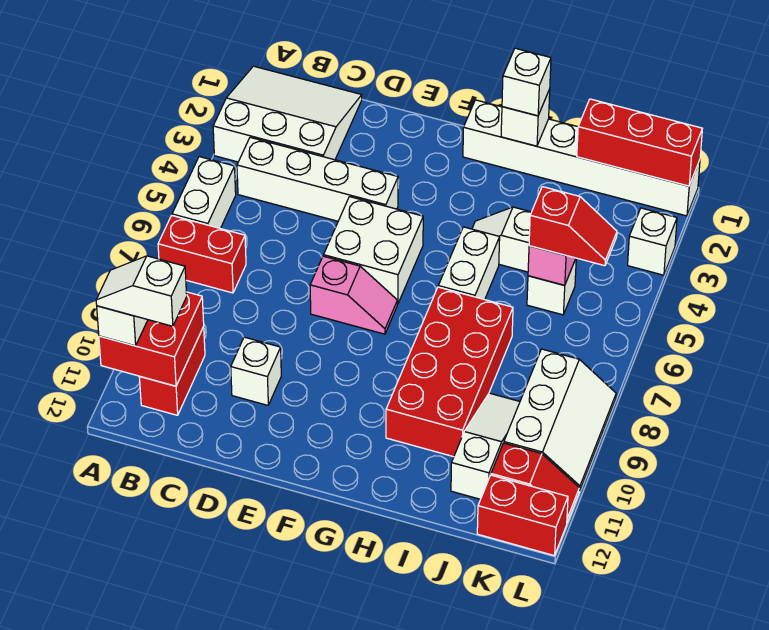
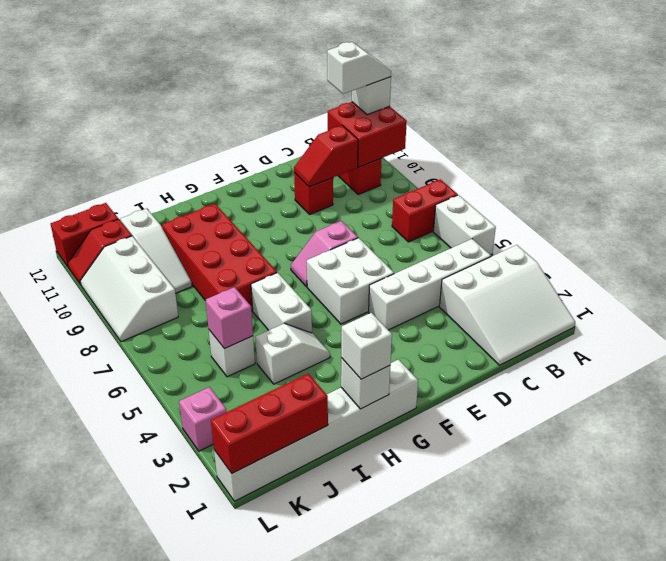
white 1x1 brick [231,337,281,405] -> red 1x1 brick [294,173,333,214]
red 1x2 slope [529,187,617,266] -> red 1x2 slope moved to [294,126,358,187]
white 1x1 brick [628,208,677,275] -> pink 1x1 brick [179,387,227,451]

